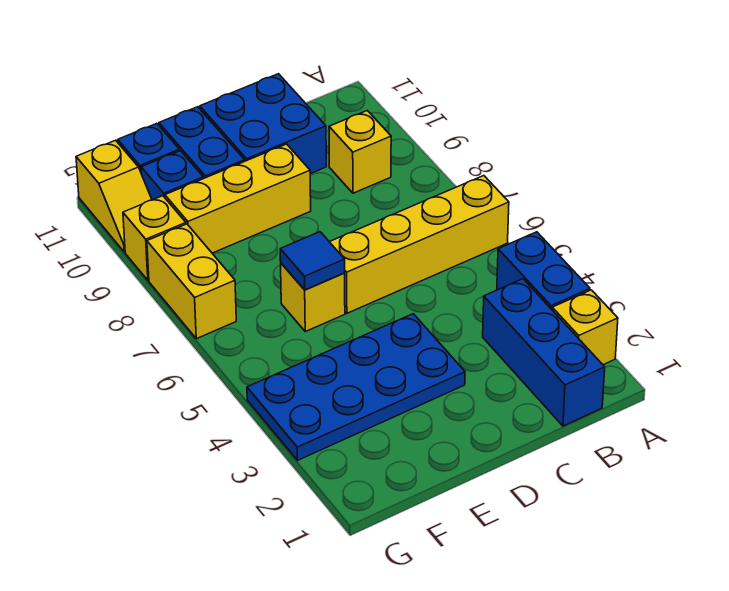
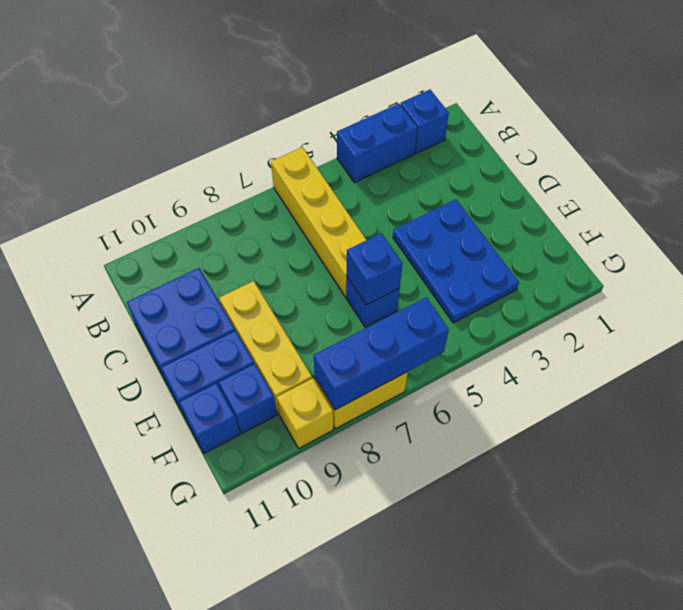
yellow 1x1 brick [552,290,618,365] -> blue 1x1 brick [401,90,449,154]
blue 1x3 brick [483,279,605,426] -> blue 1x3 brick moved to [314,297,449,410]
yellow 1x1 brick [329,111,391,193] -> none
blue 2x4 plate [247,314,465,460] -> blue 2x3 plate [393,199,519,323]
yellow 1x1 brick [281,263,345,332] -> blue 1x1 brick [346,277,400,327]
blue 1x1 tile [280,232,345,290] -> blue 1x1 brick [347,233,402,305]
yellow 1x2 slope [76,140,152,252] -> none

